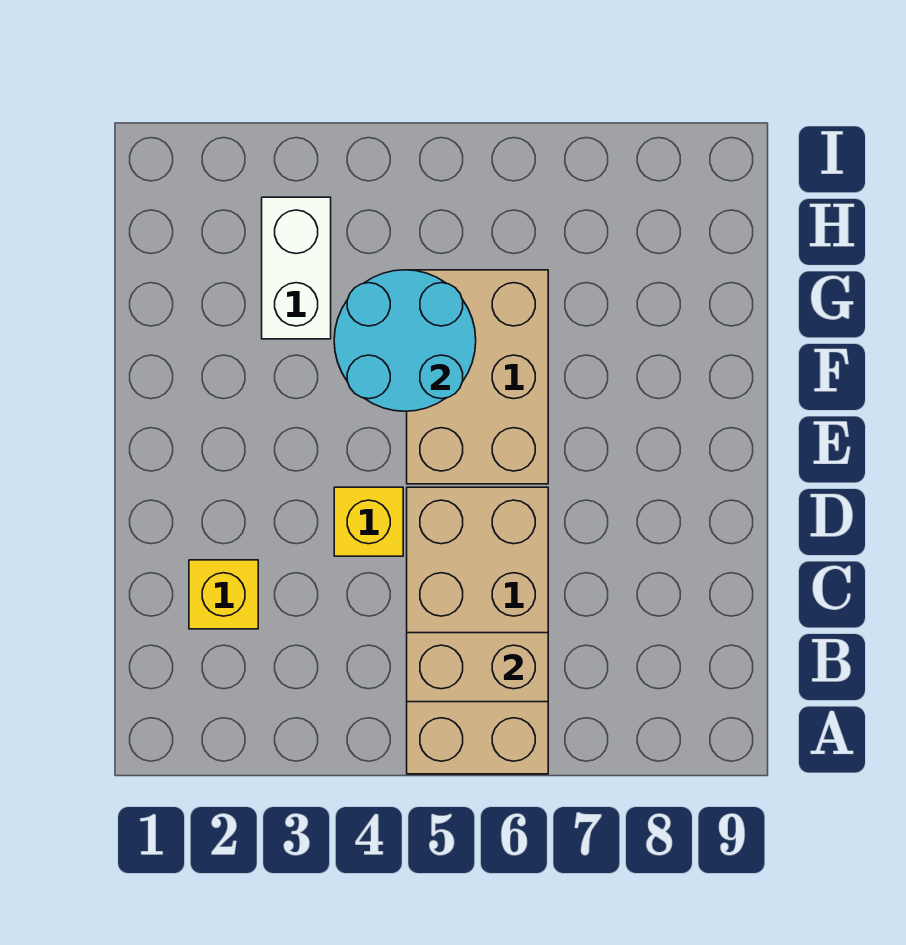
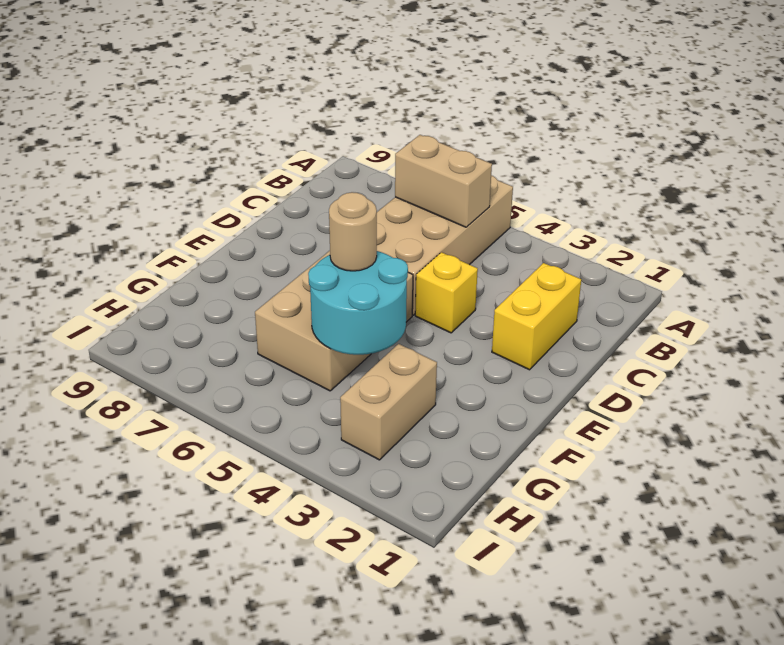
yellow 1x1 brick [189,560,258,629] -> yellow 1x2 brick [492,263,581,370]
none -> tan 1x1 round brick [329,192,377,271]
white 1x2 brick [262,197,331,339] -> tan 1x2 brick [340,344,437,460]

